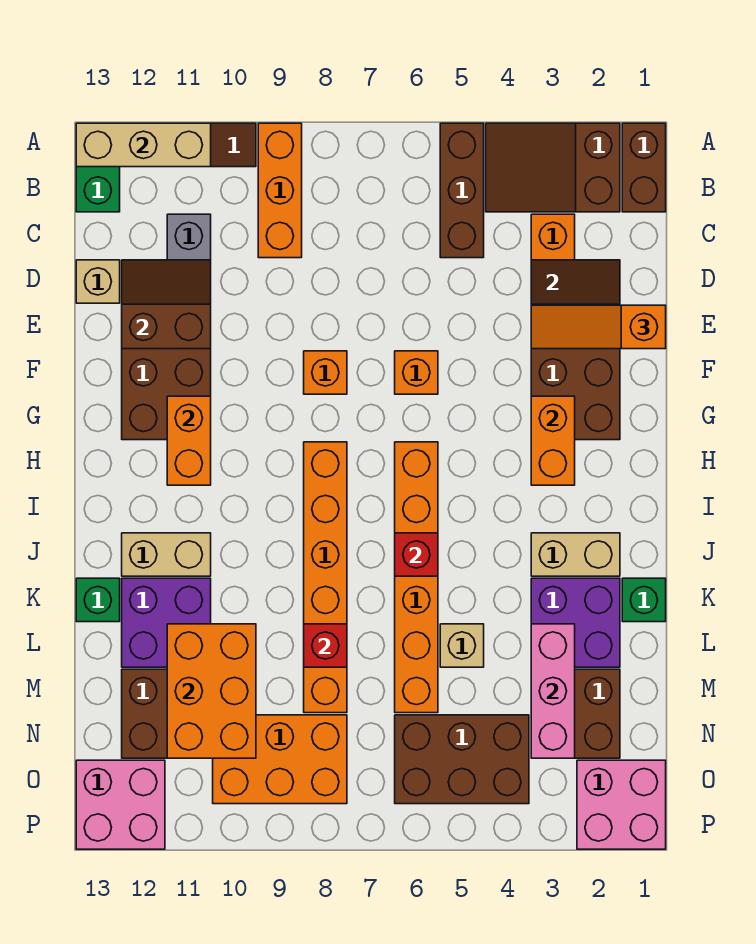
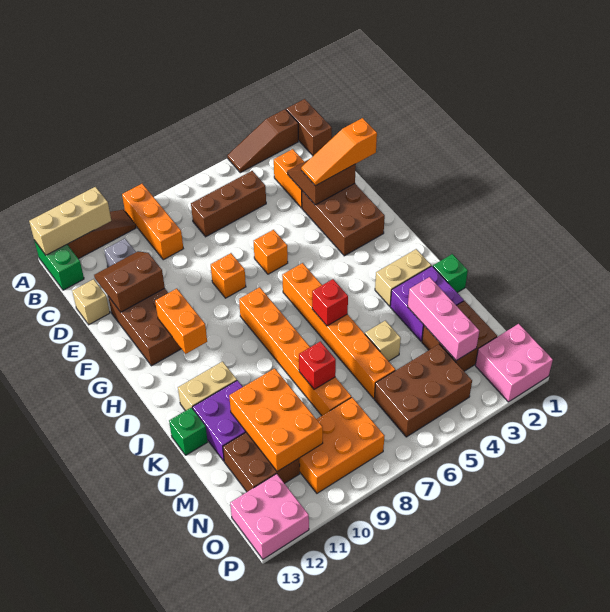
brown 2x3 slope [486,123,620,212] -> brown 1x3 slope [228,109,298,173]
brown 1x3 brick [440,123,484,258] -> brown 1x3 brick turned to [191,171,266,237]
orange 1x2 brick [531,396,575,485] -> none

